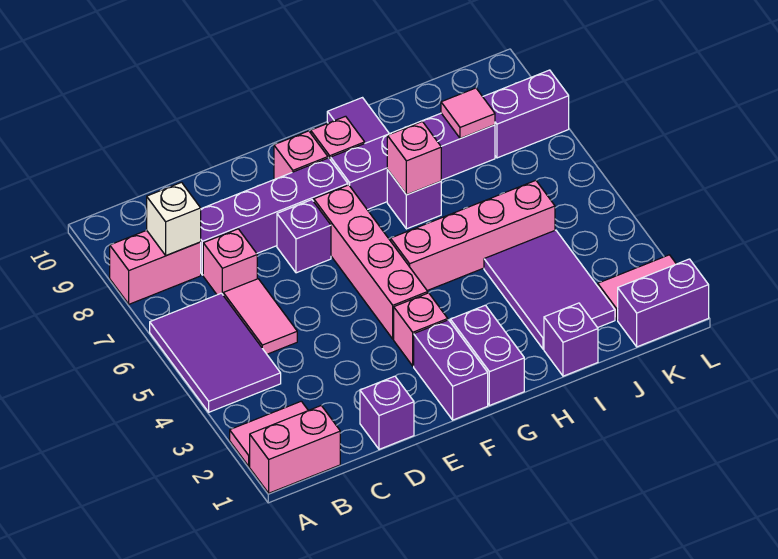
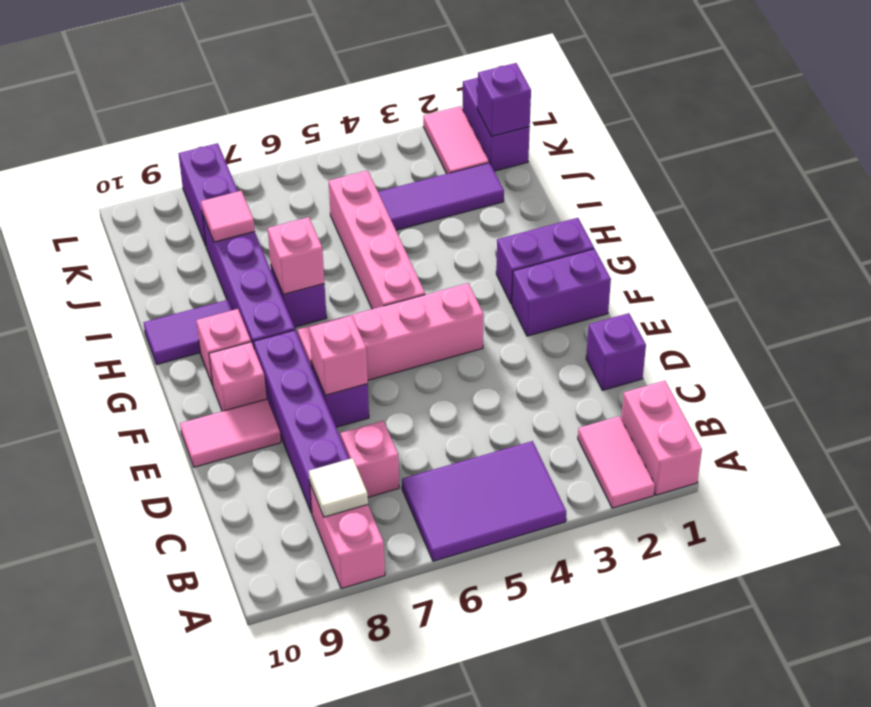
white 1x1 brick [147,182,201,256] -> white 1x1 tile [309,458,368,517]
pink 1x2 tile [223,279,297,354] -> pink 1x2 tile moved to [180,399,281,467]
pink 1x1 brick [394,293,448,366] -> pink 1x1 brick moved to [309,316,368,395]
purple 1x1 brick [544,303,598,376] -> purple 1x1 brick moved to [477,63,531,136]
purple 2x3 tile [484,230,615,349] -> purple 1x3 tile [378,163,504,230]

